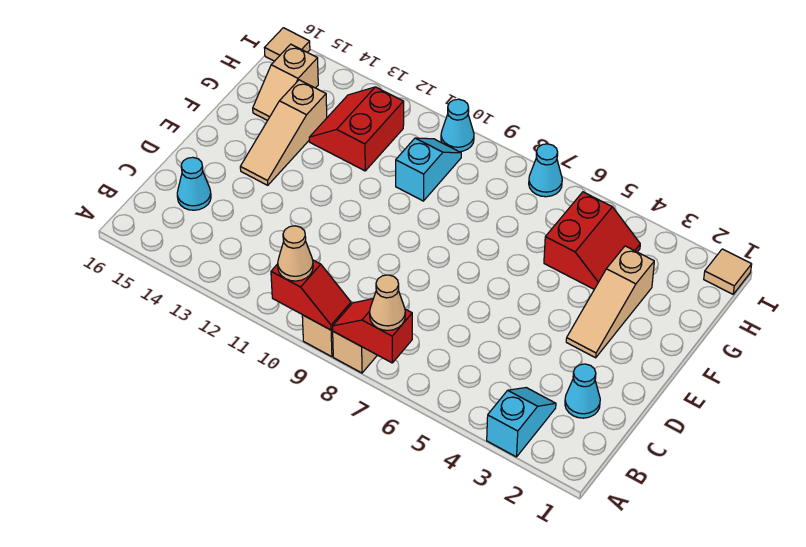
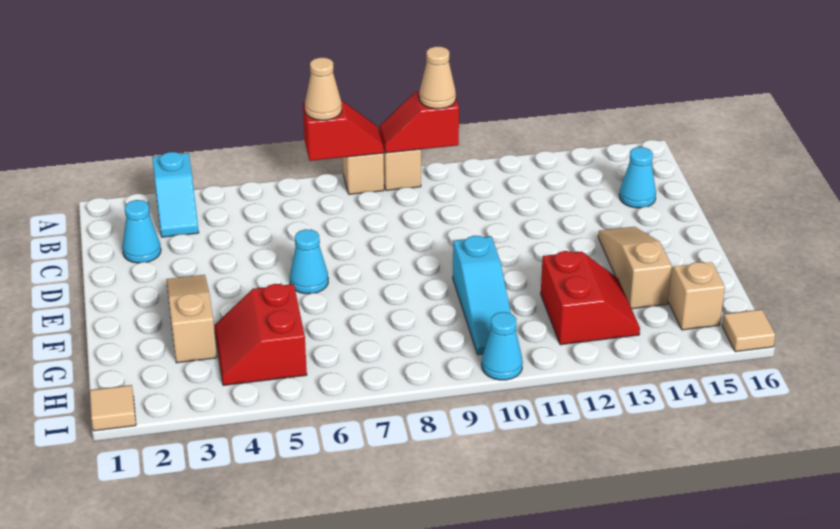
cyan 1x2 slope [396,138,461,201] -> cyan 1x3 slope [453,236,511,355]
cyan 1x1 cone [529,144,562,197] -> cyan 1x1 cone moved to [290,229,328,294]

